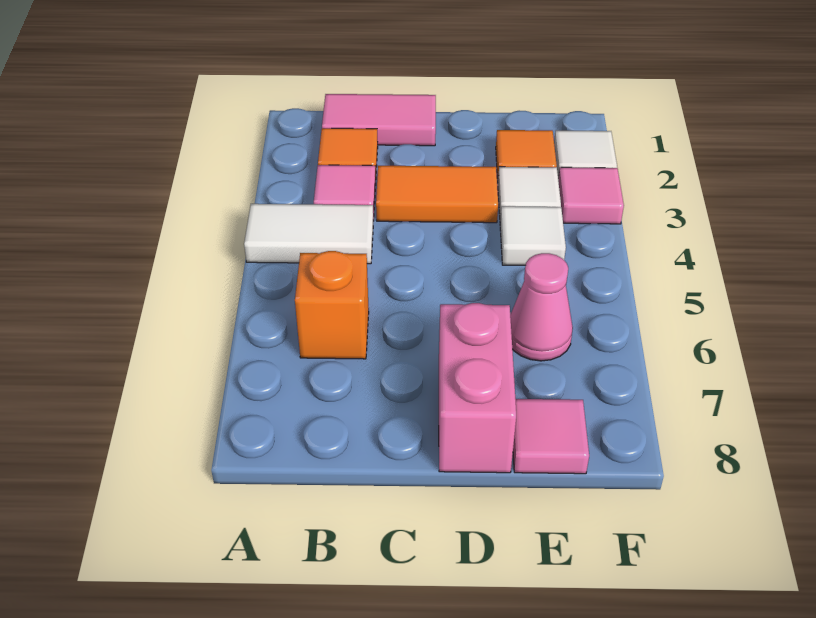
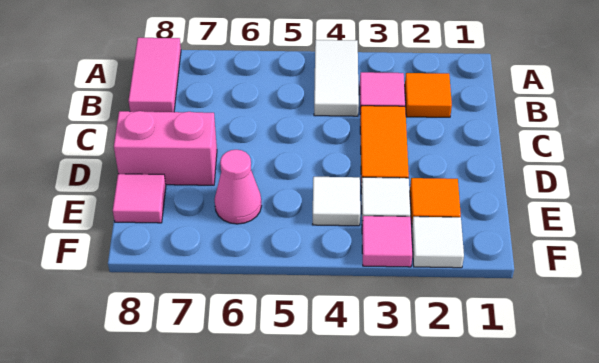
pink 1x2 tile [322,94,436,146] -> pink 1x2 tile moved to [128,38,181,112]
orange 1x1 brick [295,251,369,359] -> none

